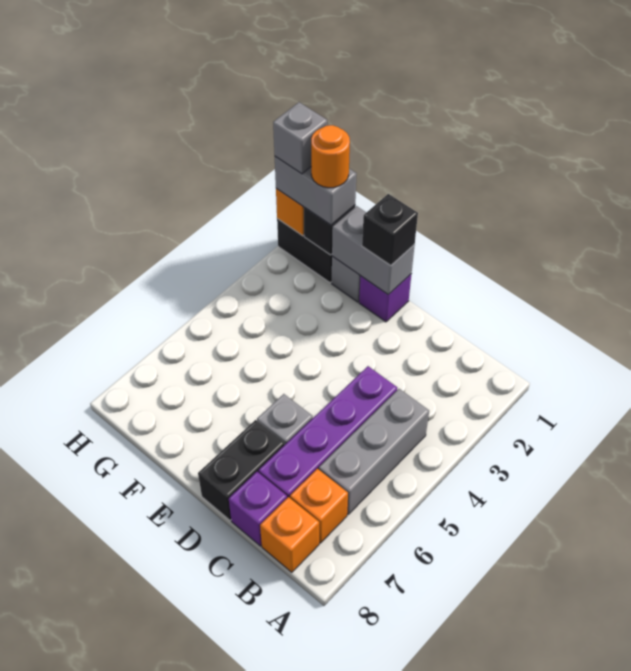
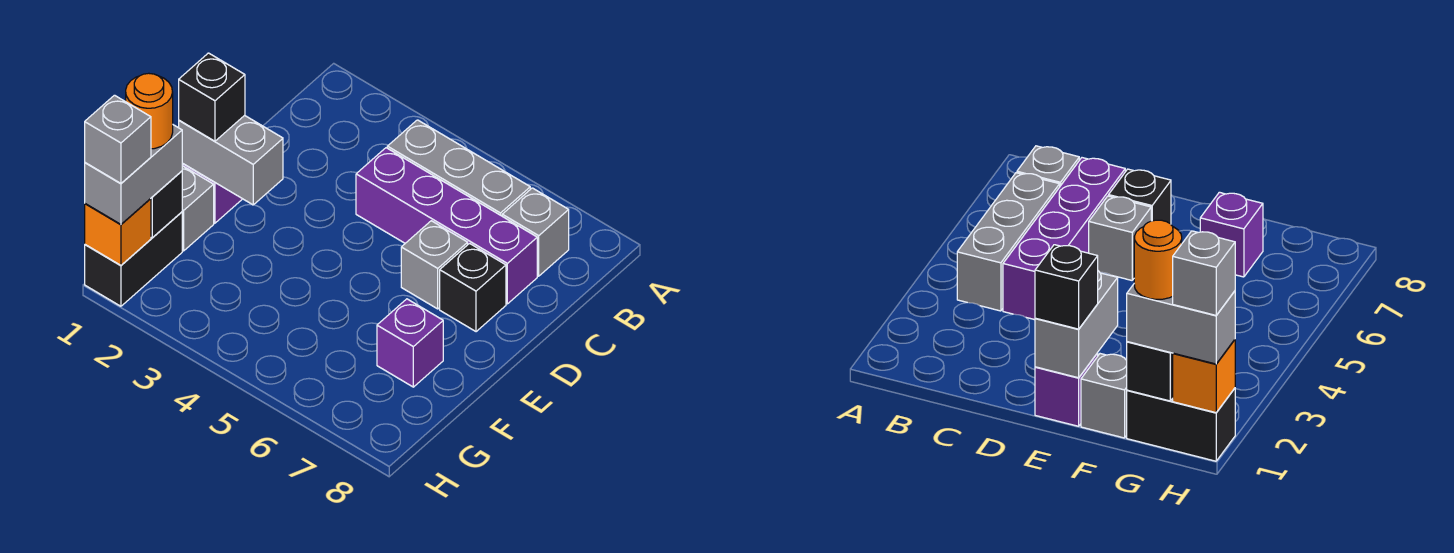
orange 1x1 brick [290,469,348,543] -> grey 1x1 brick [502,188,569,276]
orange 1x1 brick [260,497,319,572] -> none
purple 1x1 brick [229,472,287,546] -> purple 1x1 brick moved to [377,299,443,387]
black 1x2 brick [198,420,285,520] -> black 1x1 brick [440,243,506,332]
grey 1x2 brick [332,206,415,295] -> grey 1x2 brick turned to [179,115,283,205]

